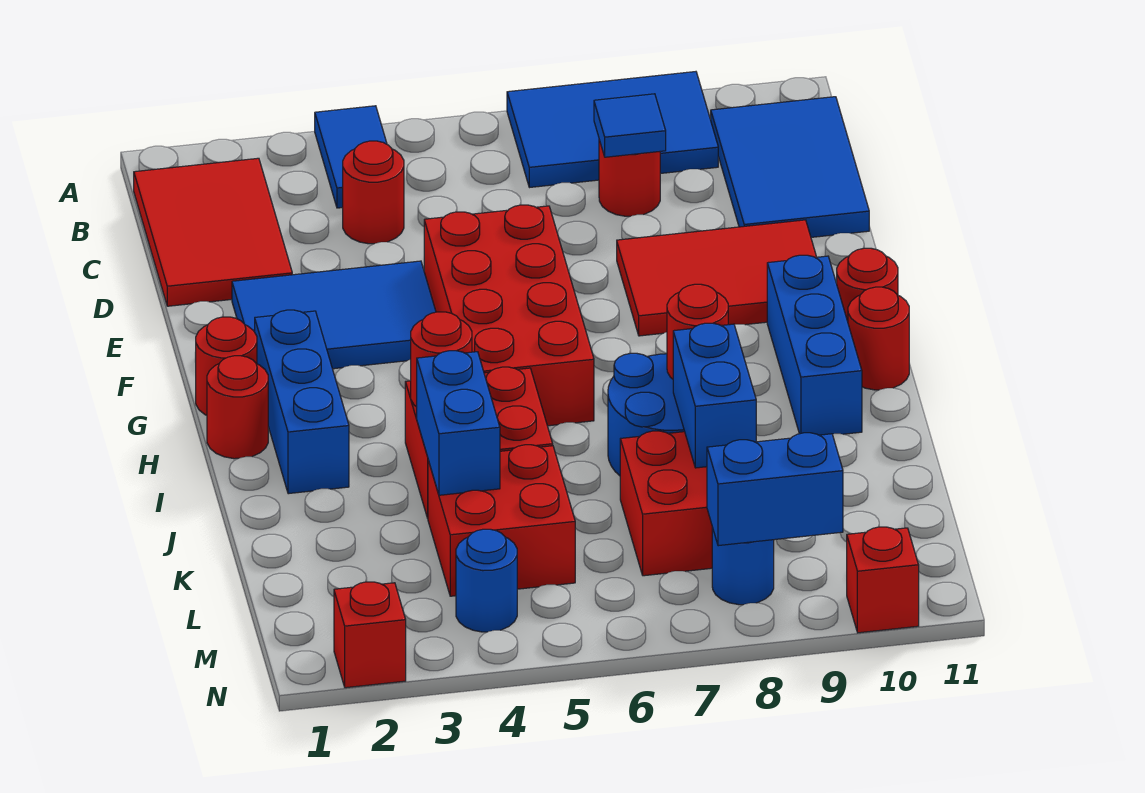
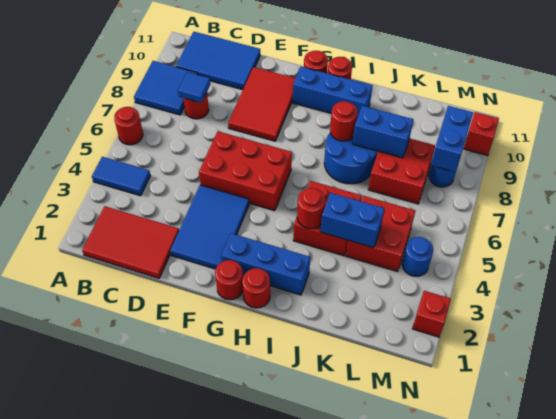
blue 2x3 tile [507,72,718,188] -> blue 2x2 tile [134,61,198,115]
red 1x1 round brick [343,141,404,244] -> red 1x1 round brick moved to [114,107,143,145]
red 2x4 brick [424,205,594,426] -> red 2x3 brick [199,131,292,211]

